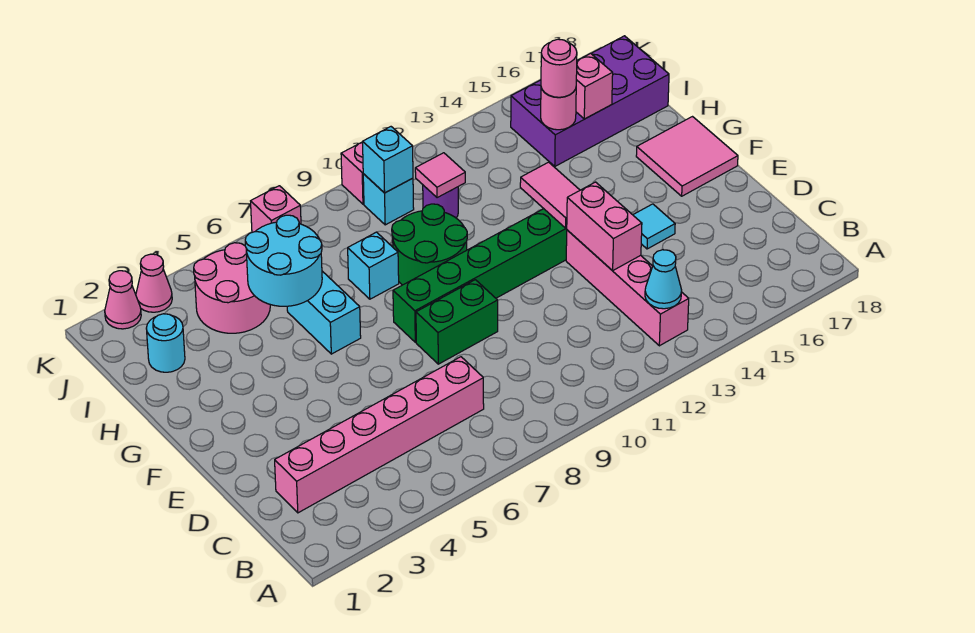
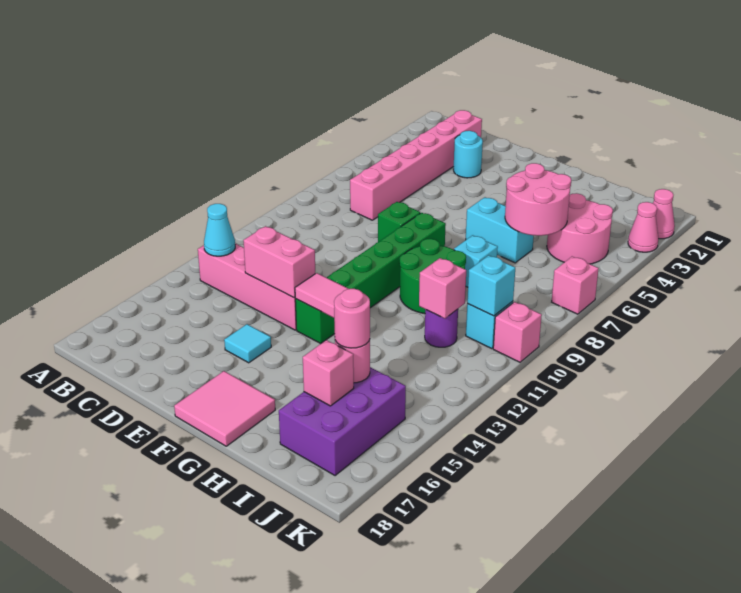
green 1x2 brick [416,280,498,364] -> green 1x1 brick [378,202,420,242]
cyan 2x2 round brick [245,215,322,306] -> pink 2x2 round brick [505,163,571,236]
cyan 1x1 round brick [146,314,185,372] -> cyan 1x1 round brick moved to [453,131,483,178]
pink 1x1 tile [415,153,465,198] -> pink 1x1 brick [419,258,466,318]
purple 2x4 brick [511,36,669,166] -> purple 2x3 brick [279,367,406,476]

